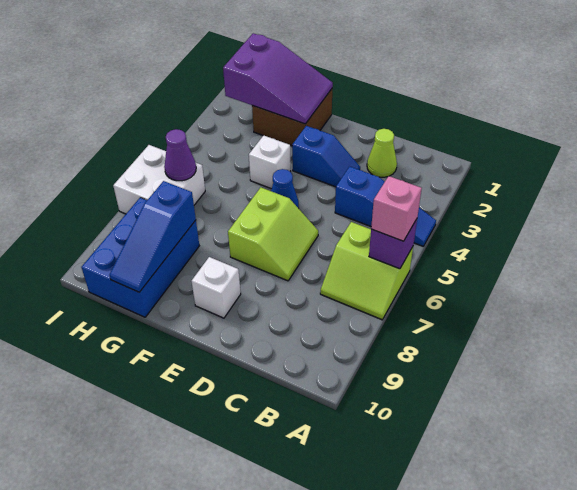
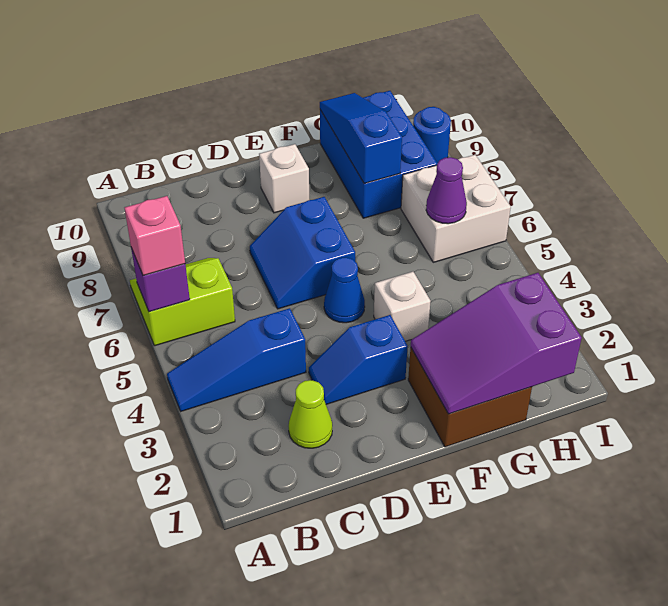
lime 2x2 slope [228,187,318,281] -> blue 2x2 slope [250,197,355,309]
none -> blue 1x1 round brick [413,107,451,163]

